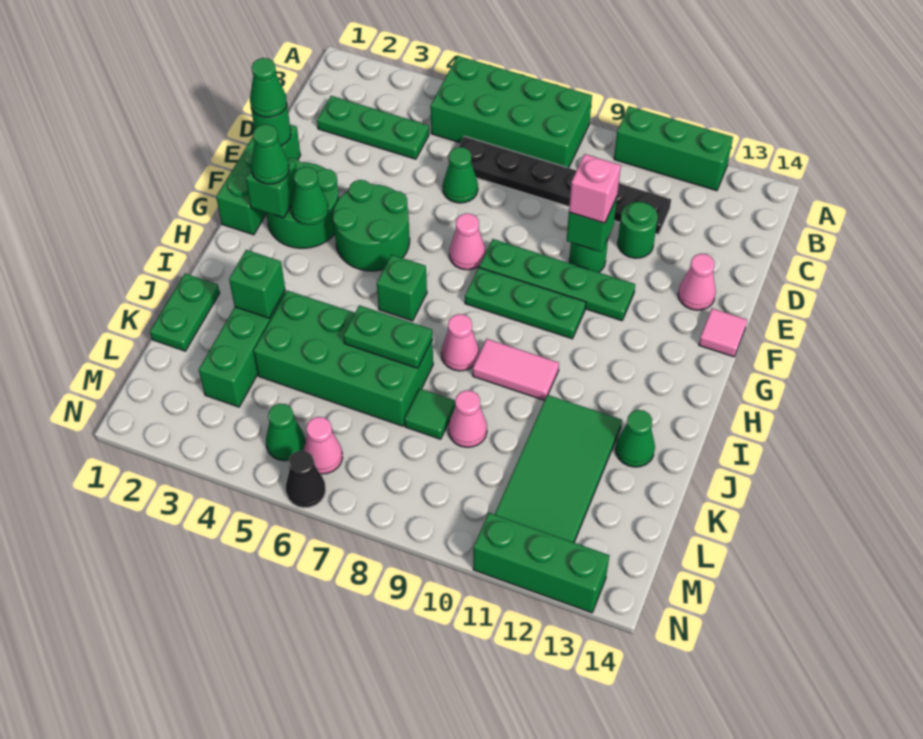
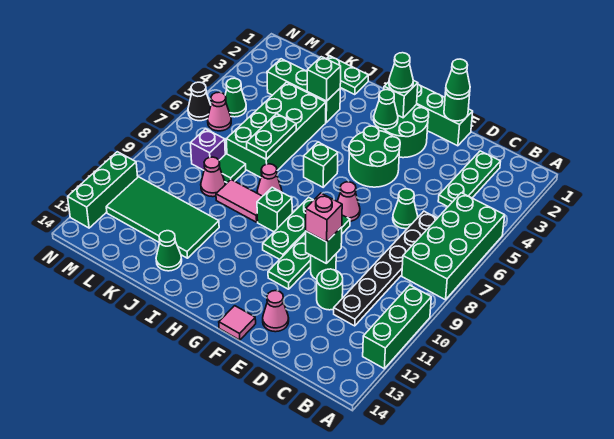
none -> green 1x1 brick [257,187,292,232]
pink 1x2 tile [473,339,559,400] -> pink 1x2 tile turned to [216,180,262,222]
none -> purple 1x1 brick [190,129,225,170]

